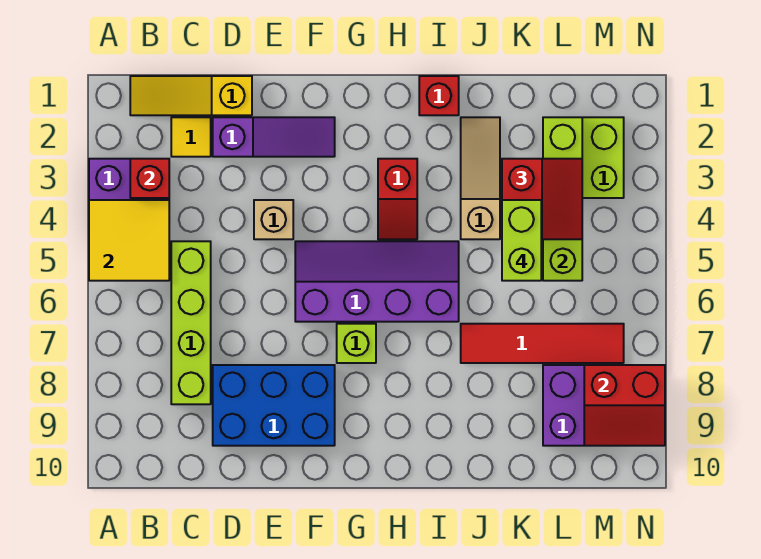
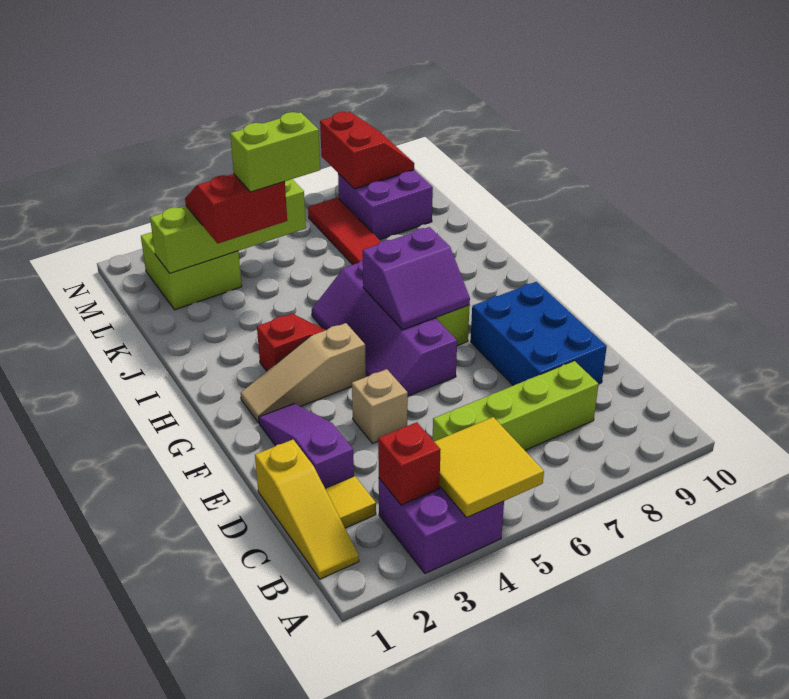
none -> purple 2x2 slope [363,227,470,330]
red 1x1 brick [419,76,459,115] -> none
tan 1x3 slope [461,117,500,239] -> tan 1x3 slope moved to [240,323,366,423]

